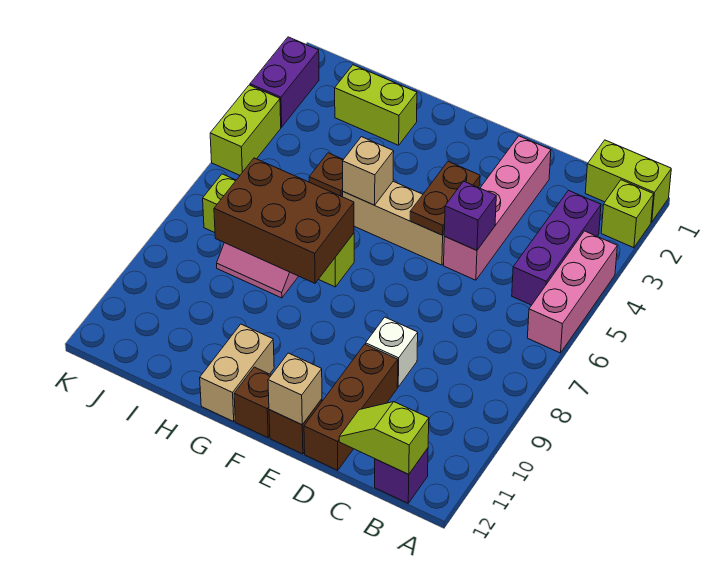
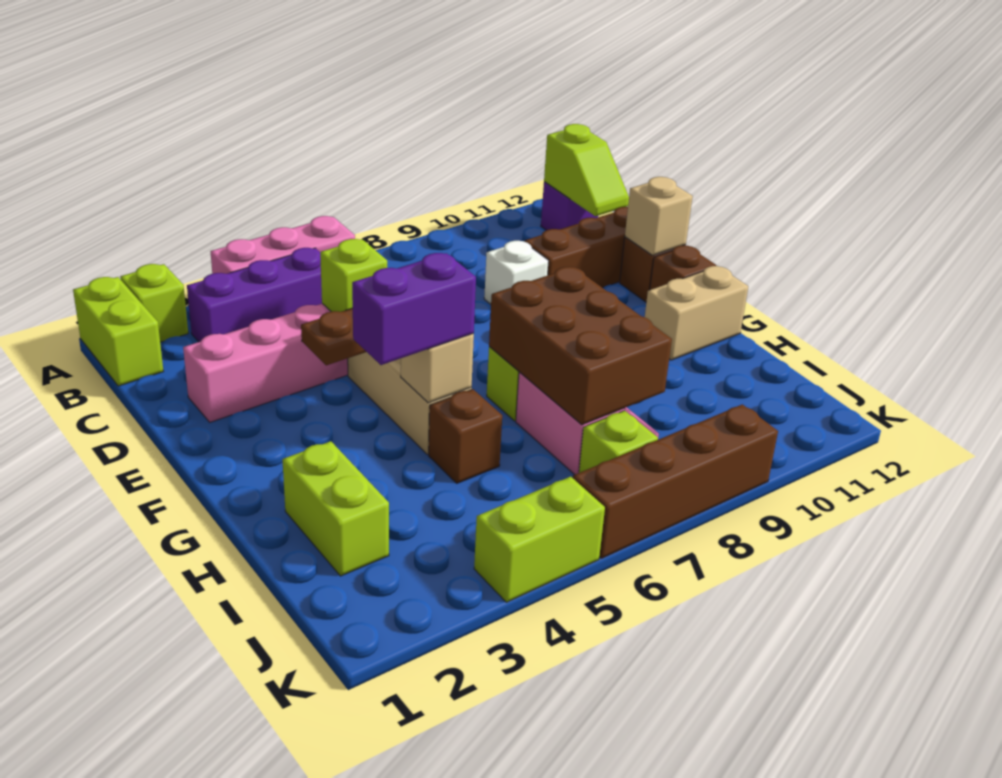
purple 1x1 brick [444,181,496,250] -> lime 1x1 brick [320,239,387,312]
purple 1x2 brick [250,37,319,127] -> purple 1x2 brick moved to [352,253,476,365]
none -> brown 1x4 brick [573,404,778,558]

